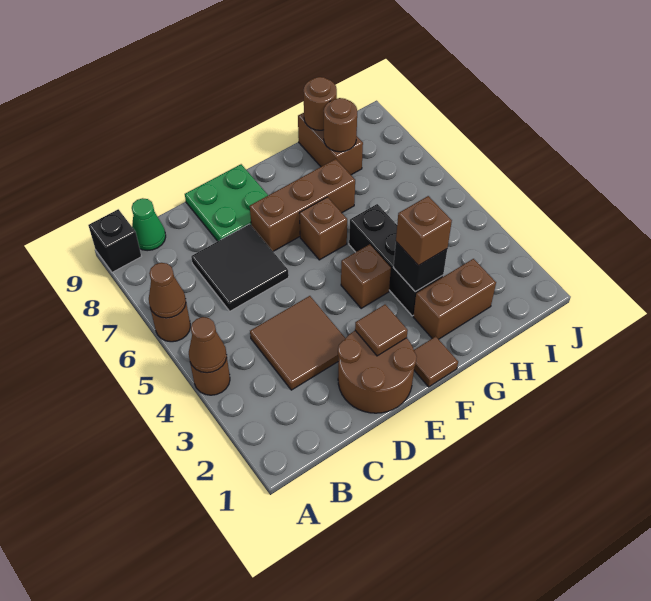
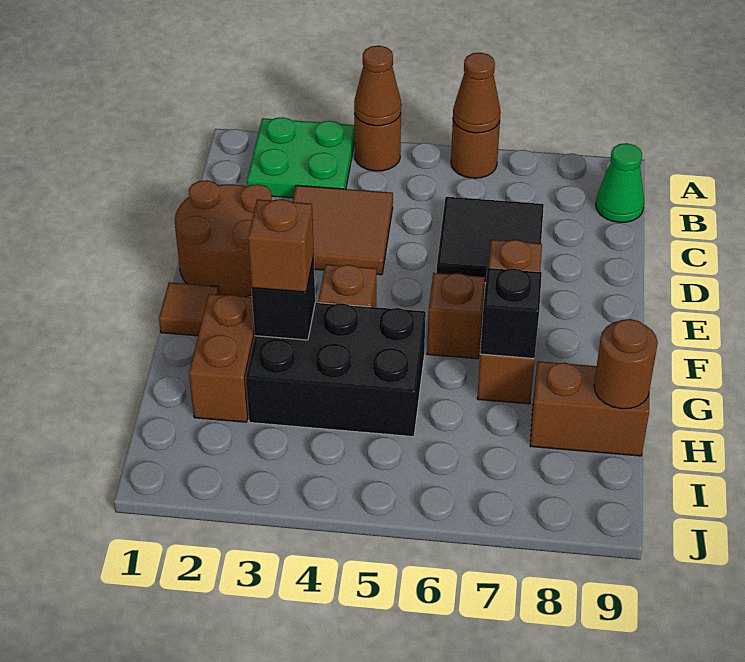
black 1x1 brick [88,209,141,272] -> black 1x1 brick moved to [480,268,542,359]
green 2x2 plate [185,164,268,241] -> green 2x2 plate moved to [247,117,355,198]
brown 1x1 tile [355,305,408,356] -> none
black 1x3 brick [349,204,443,316] -> black 2x3 brick [246,302,426,437]
brown 1x1 round brick [324,98,357,152] -> none

